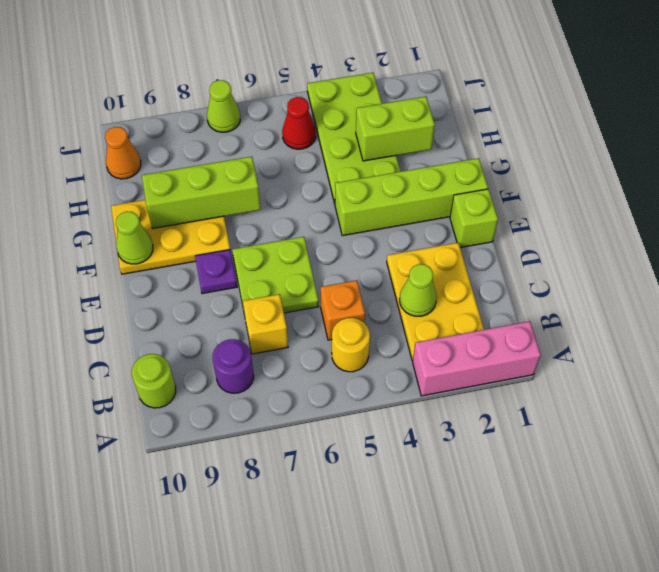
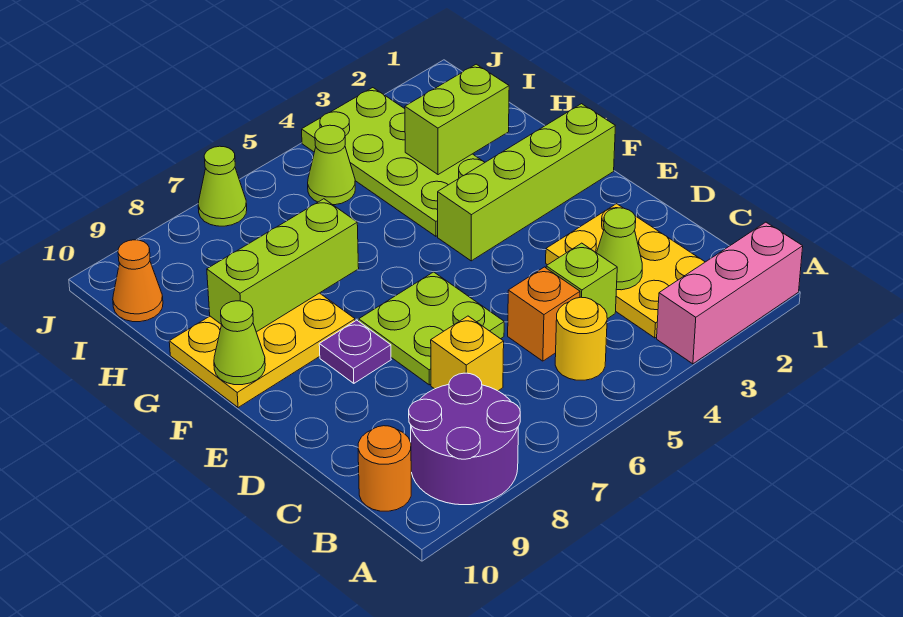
purple 1x1 round brick [213,339,254,393] -> purple 2x2 round brick [409,373,520,505]
lime 1x1 round brick [132,354,176,408] -> orange 1x1 round brick [358,426,411,511]
lime 1x1 brick [450,189,498,248] -> lime 1x1 brick moved to [546,243,617,319]
red 1x1 cone [282,97,316,149] -> lime 1x1 cone [308,125,355,205]

